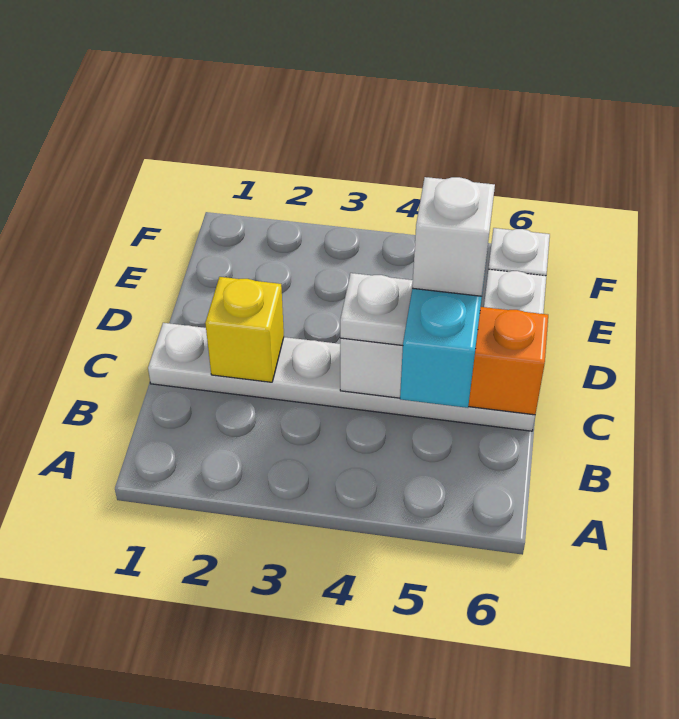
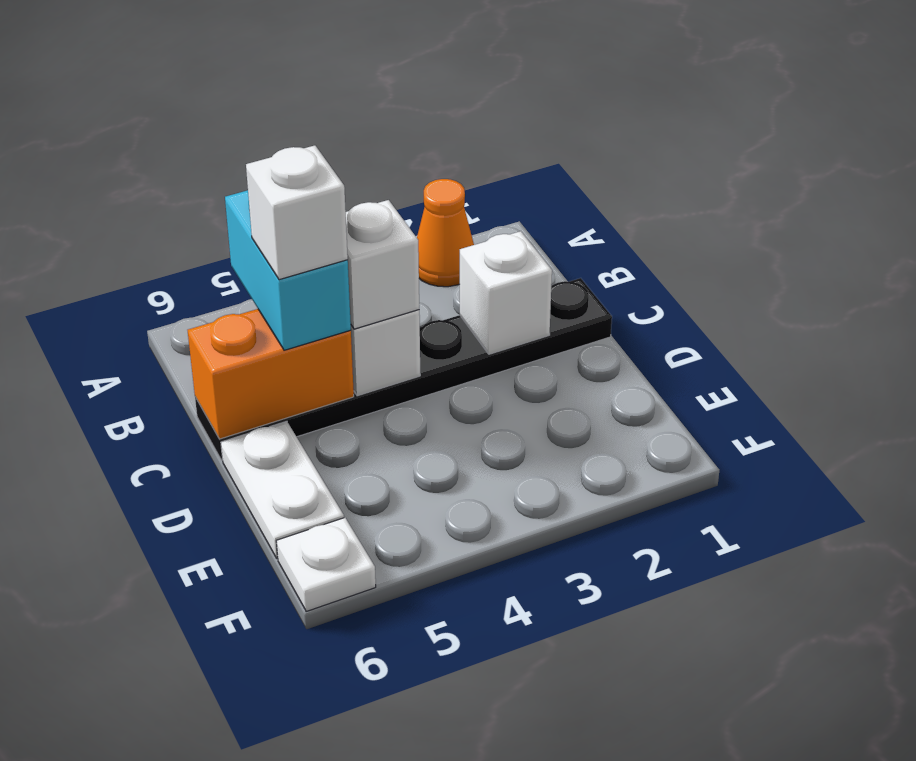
none -> orange 1x1 cone [417,179,474,287]
white 1x6 plate [148,323,535,431] -> black 1x6 plate [195,278,612,460]
yellow 1x1 brick [205,277,284,382] -> white 1x1 brick [460,231,552,354]
white 1x1 plate [340,273,413,346] -> white 1x1 brick [346,200,419,329]

